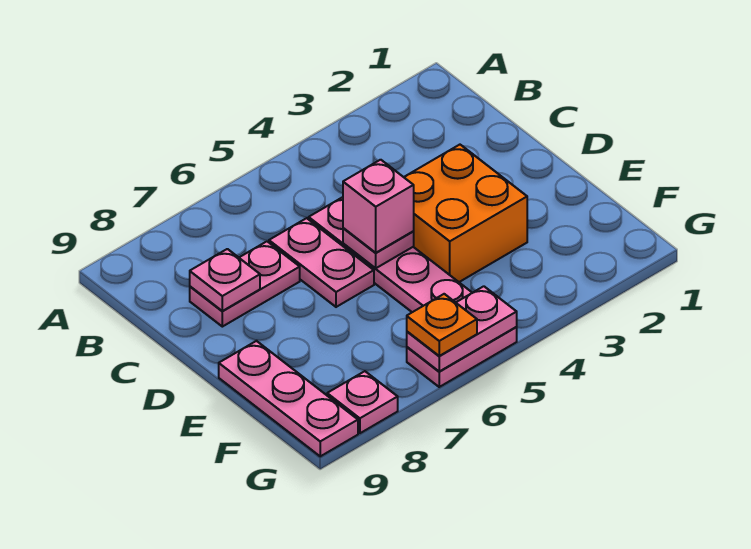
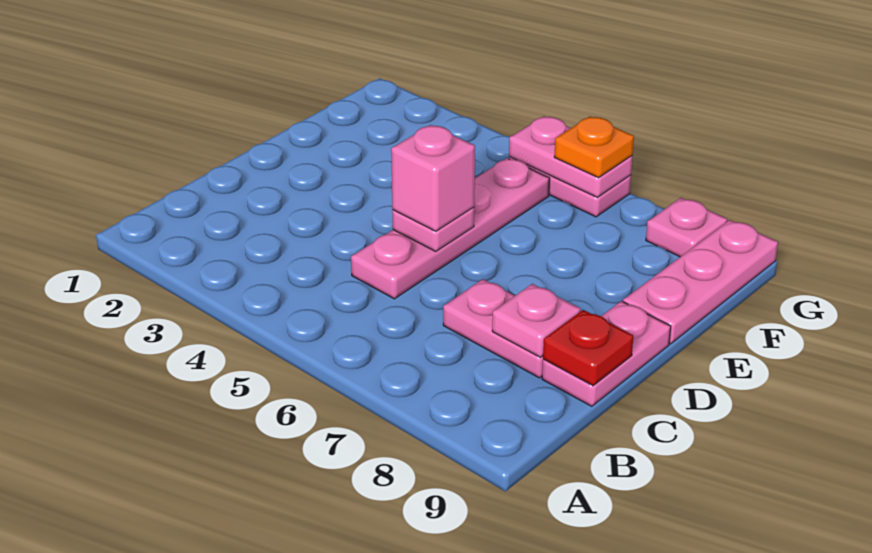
pink 1x2 plate [269,218,374,307] -> pink 1x2 plate moved to [542,301,671,406]
none -> red 1x1 plate [543,310,633,386]
orange 2x2 brick [404,145,527,282] -> none

